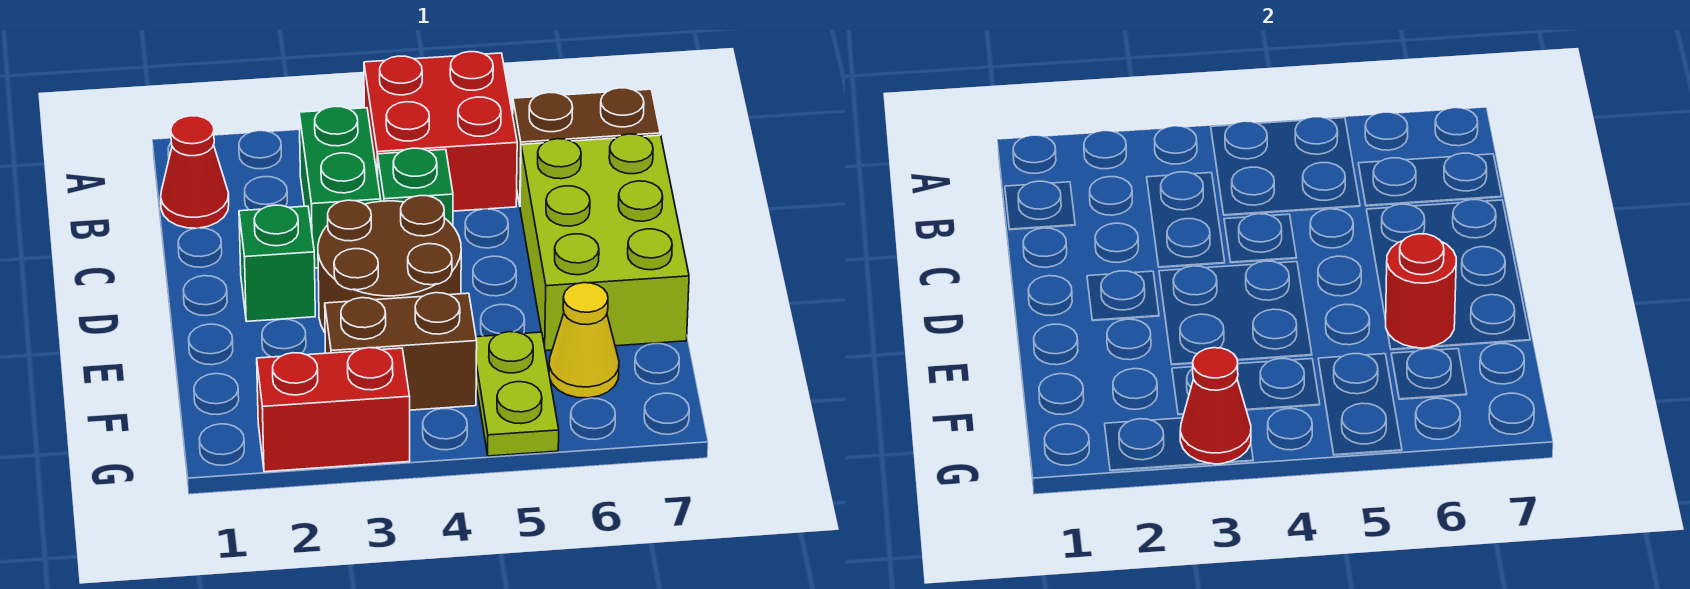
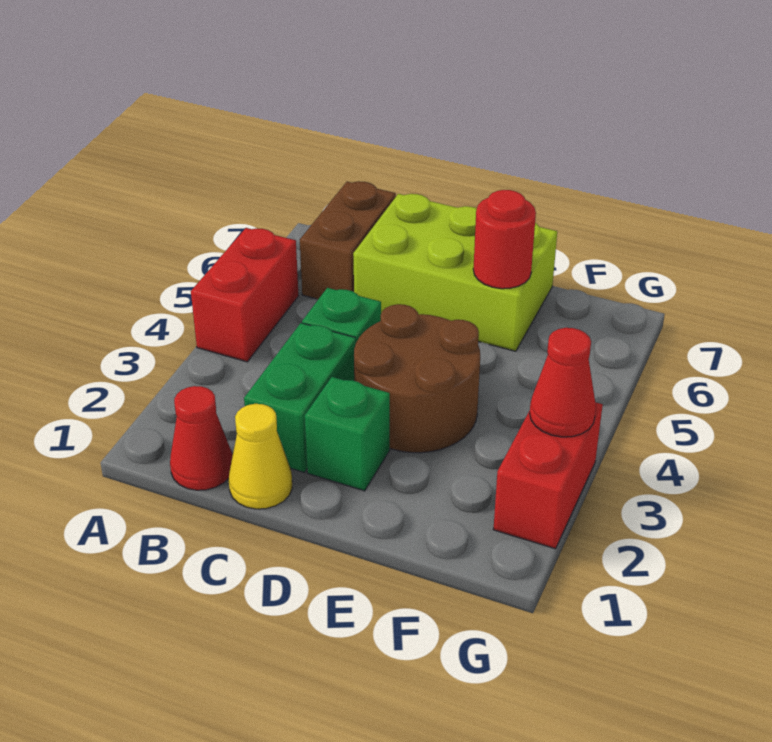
red 2x2 brick [364,52,517,211] -> red 1x2 brick [191,228,299,362]
green 1x2 brick [299,106,381,268] -> green 1x2 brick turned to [244,323,356,473]
brown 1x2 brick [325,293,477,410] -> none
lime 1x2 plate [476,332,559,456] -> none
yellow 1x1 cone [549,283,619,398] -> yellow 1x1 cone moved to [229,404,292,509]

